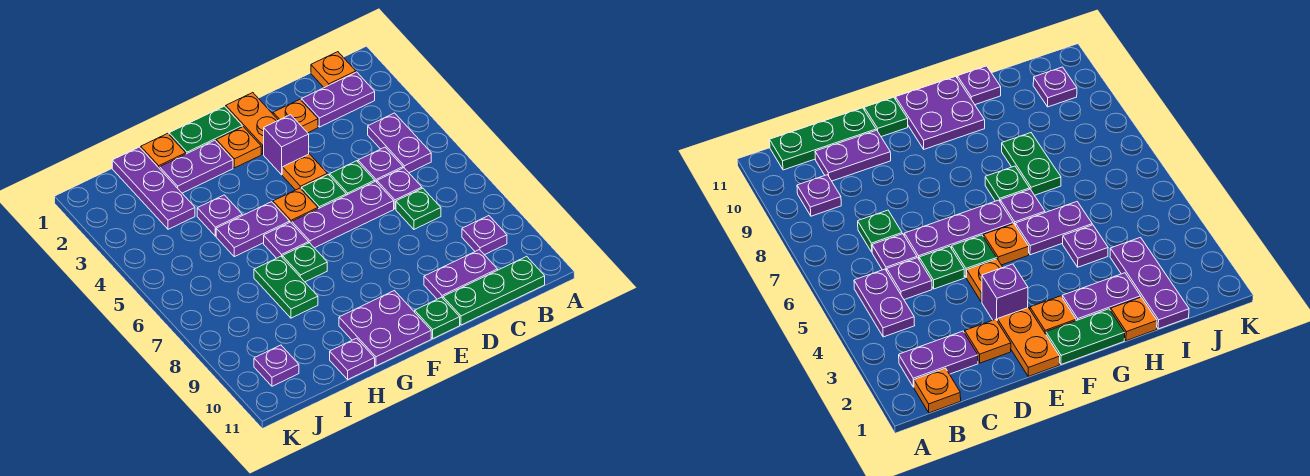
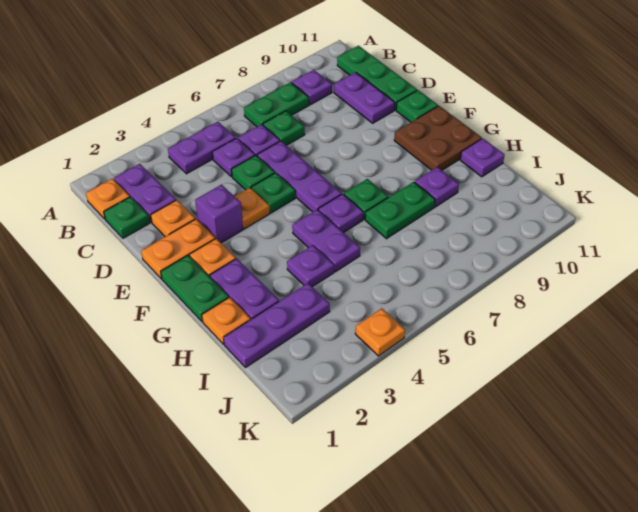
none -> green 1x2 plate [244,82,309,127]
none -> green 1x1 plate [104,197,150,238]
orange 1x1 plate [273,188,318,223] -> orange 1x1 plate moved to [355,308,405,356]
purple 2x2 plate [339,291,431,366] -> brown 2x2 plate [394,106,482,170]
purple 1x1 plate [254,345,299,386] -> purple 1x1 plate moved to [415,167,459,207]

